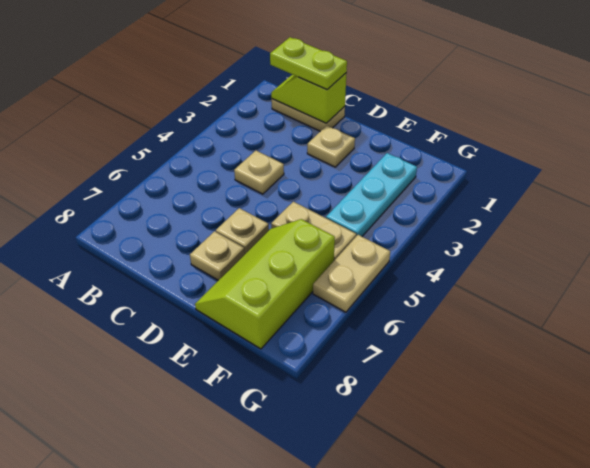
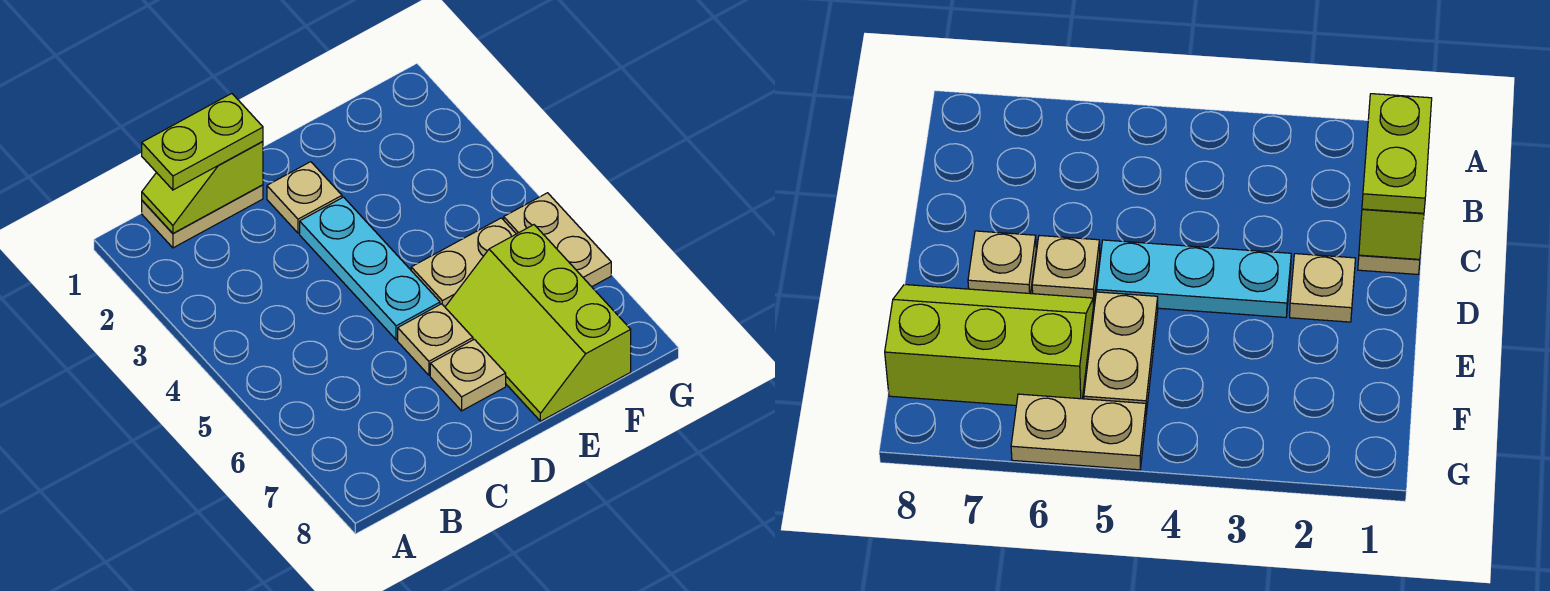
tan 1x1 plate [234,151,284,194] -> none
cyan 1x3 plate [326,153,417,236] -> cyan 1x3 plate moved to [300,197,440,340]

